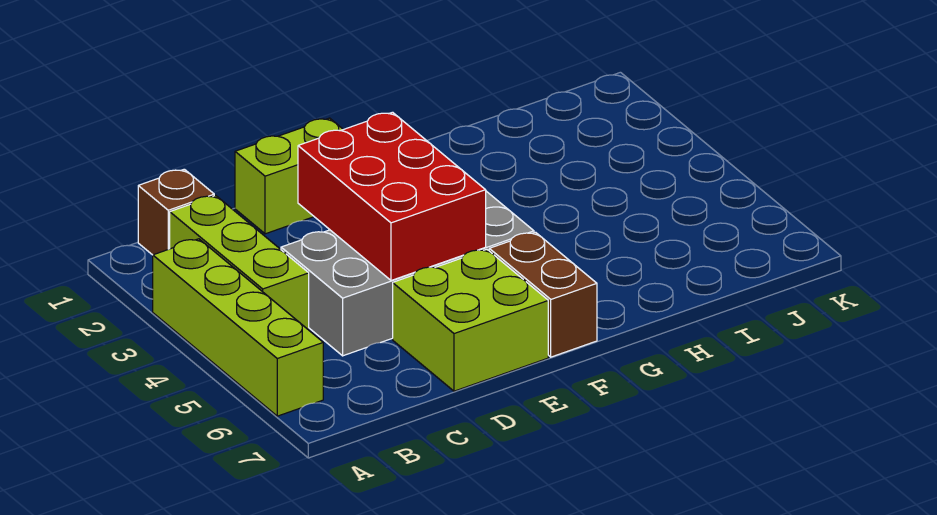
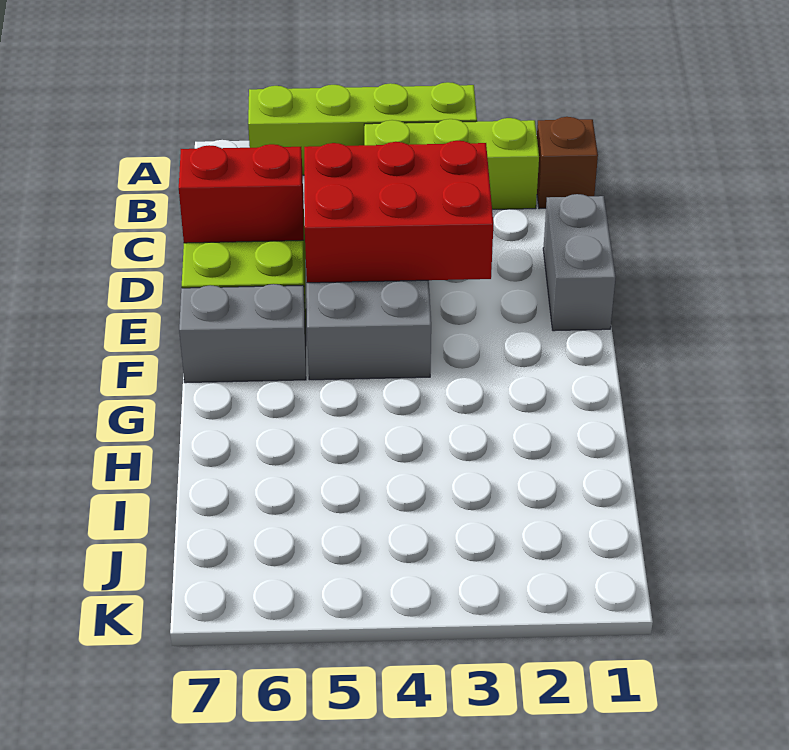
lime 1x2 brick [235,118,343,234] -> grey 1x2 brick [543,194,616,331]
none -> red 1x2 brick [179,144,304,243]
brown 1x2 brick [489,232,597,357] -> grey 1x2 brick [179,284,306,383]

